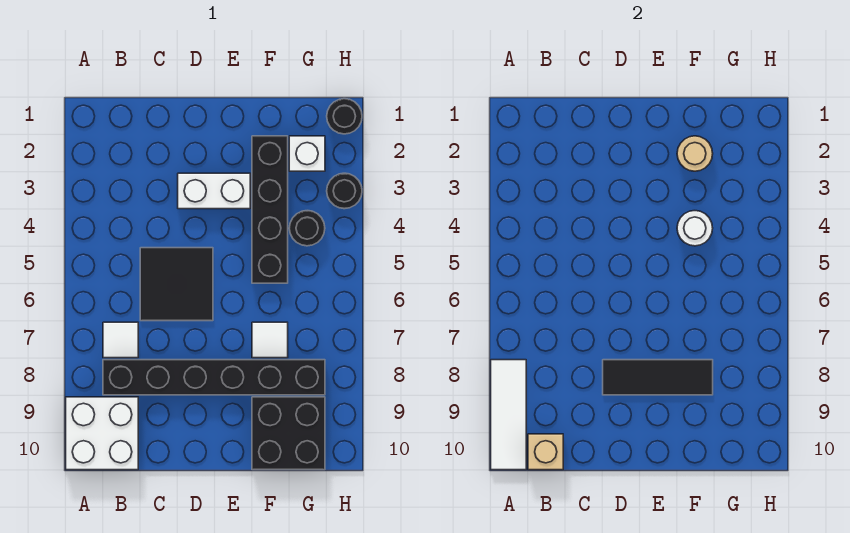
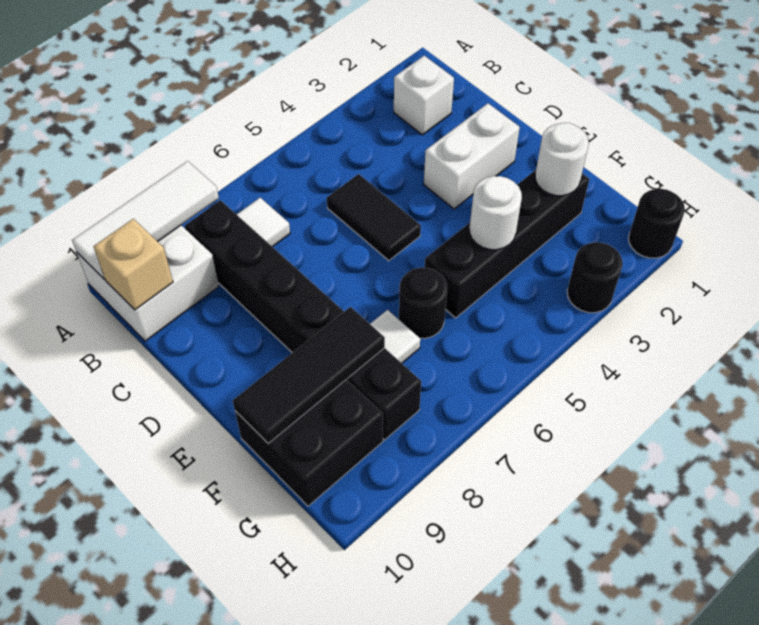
black 2x2 tile [140,248,213,321] -> black 1x2 tile [327,174,421,261]
white 1x2 brick [178,173,250,209] -> white 1x2 brick turned to [424,103,520,209]
black 1x3 tile [603,360,713,395] -> black 1x3 tile turned to [233,307,385,444]
tan 1x1 round brick [677,136,713,171] -> white 1x1 round brick [535,123,589,196]
white 1x1 brick [289,136,325,171] -> white 1x1 brick moved to [394,56,454,135]
black 1x1 round brick [289,211,325,246] -> black 1x1 round brick moved to [399,268,447,338]

